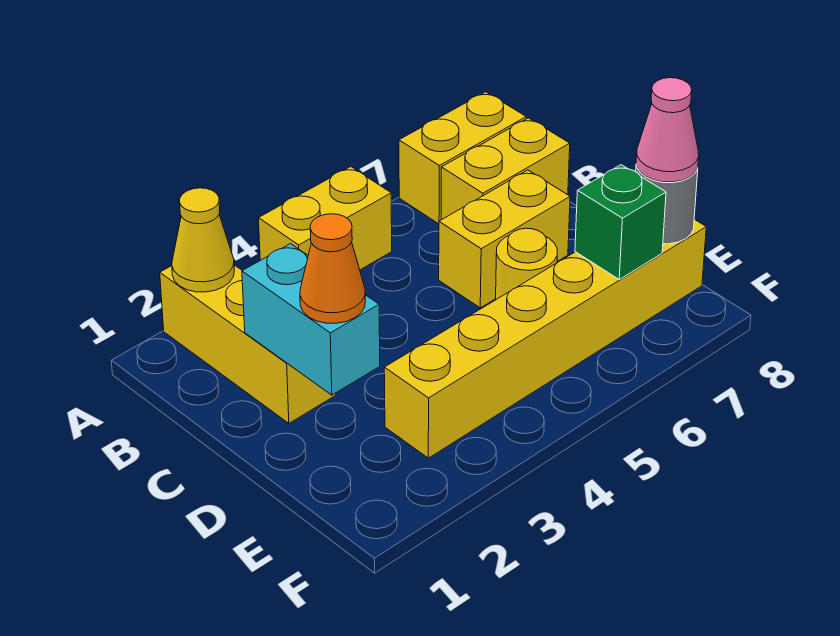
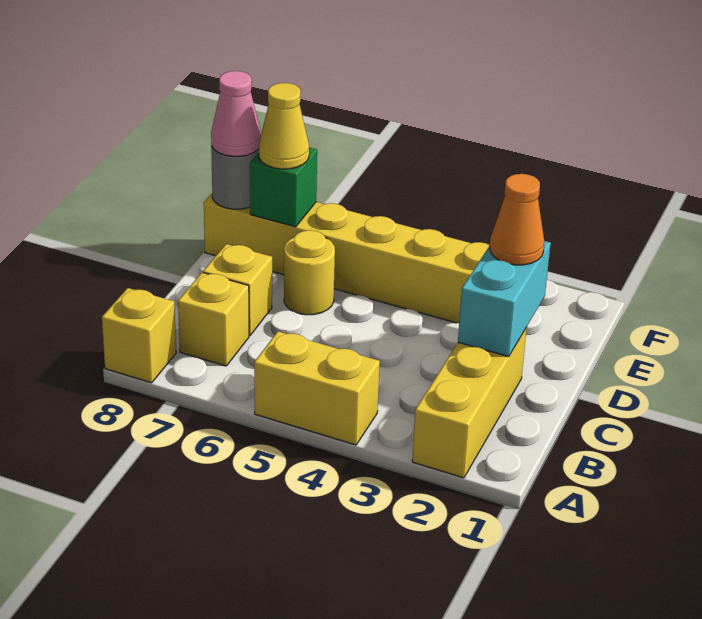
yellow 1x1 cone [172,188,234,292] -> yellow 1x1 cone moved to [259,83,309,169]
yellow 1x2 brick [399,92,526,224] -> yellow 1x1 brick [102,288,176,383]
yellow 1x2 brick [441,118,570,220] -> yellow 1x1 brick [178,273,249,366]
yellow 1x2 brick [439,170,570,308] -> yellow 1x1 brick [203,244,272,335]

